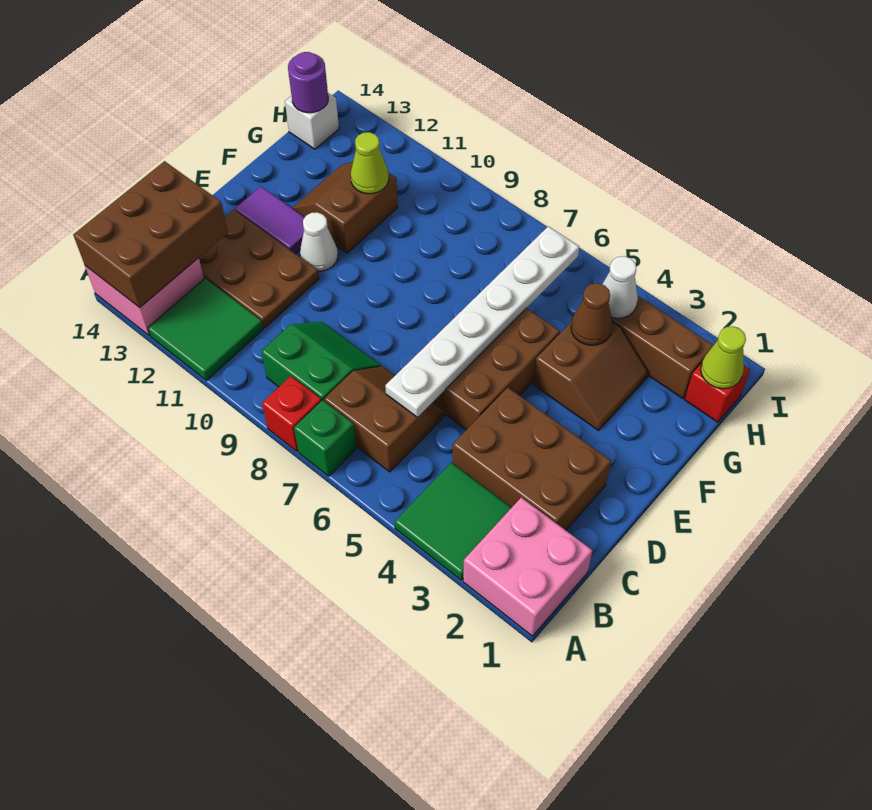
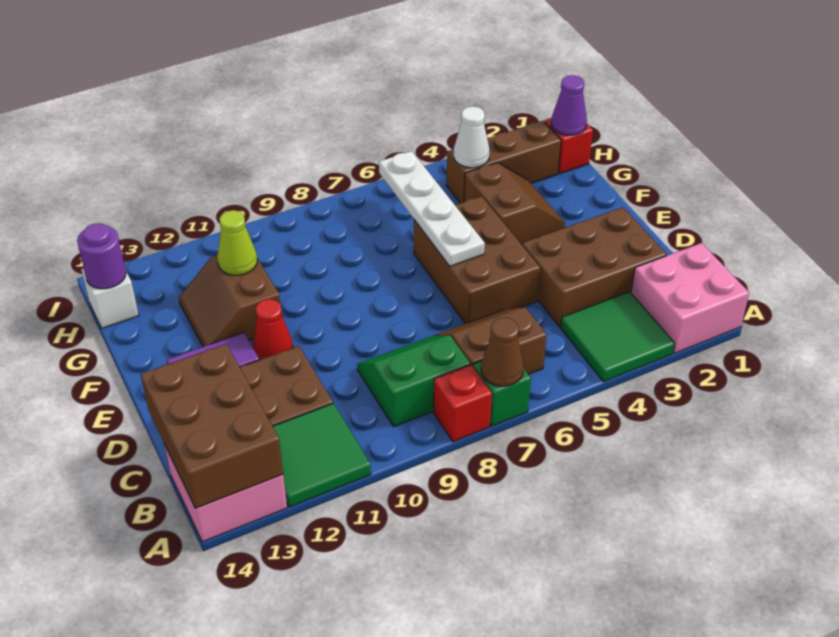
white 1x6 plate [385,226,579,417] -> white 1x4 plate [379,151,485,266]
white 1x1 cone [300,212,338,271] -> red 1x1 cone [253,299,293,360]
brown 1x1 cone [571,283,612,345] -> brown 1x1 cone moved to [481,318,524,386]
lime 1x1 cone [701,326,746,389] -> purple 1x1 cone [551,75,587,135]

